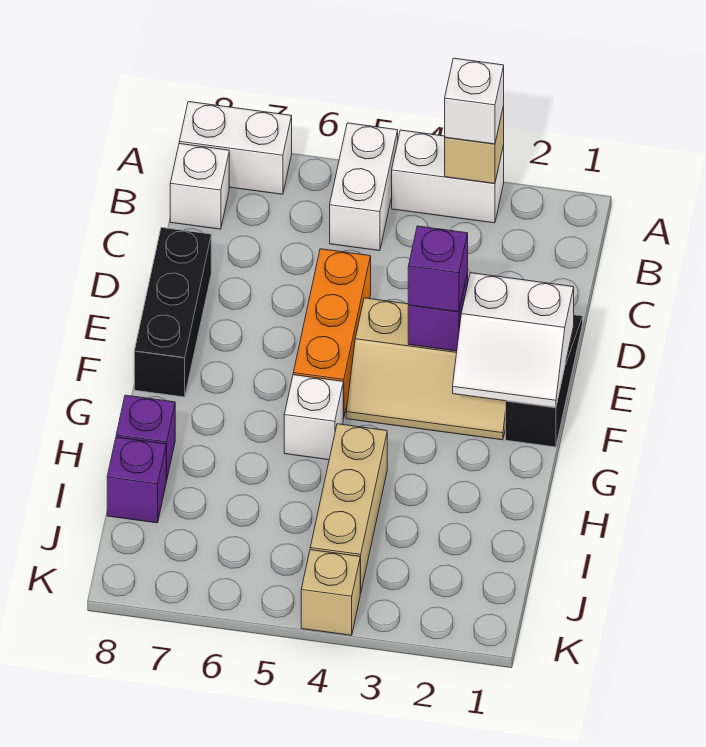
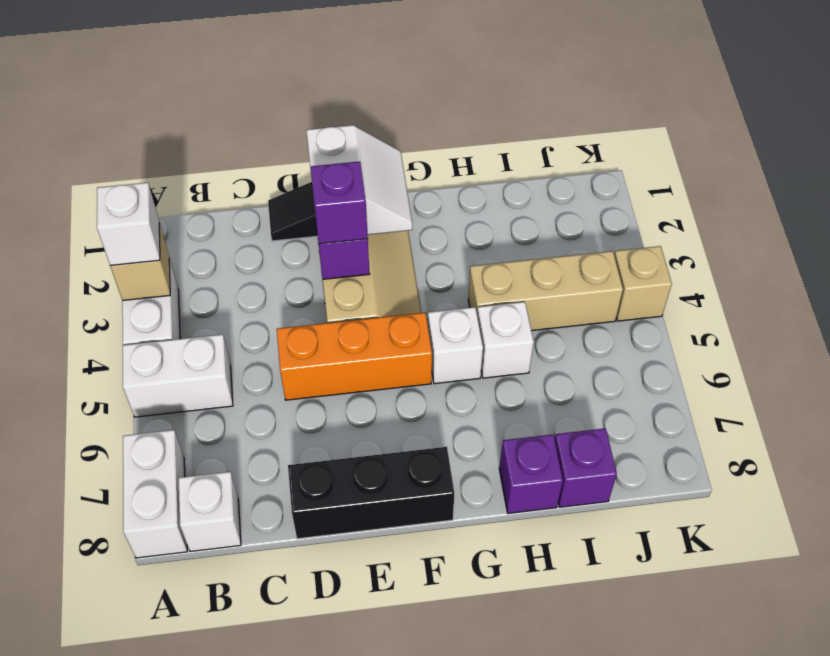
none -> white 1x1 brick [477,302,534,378]

